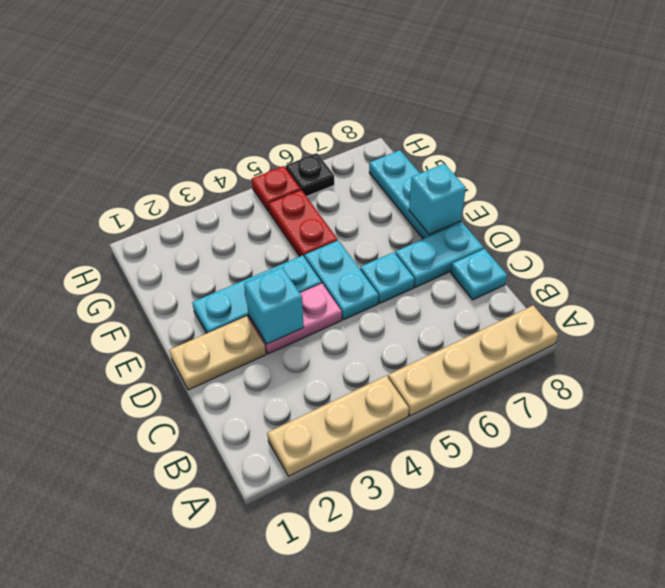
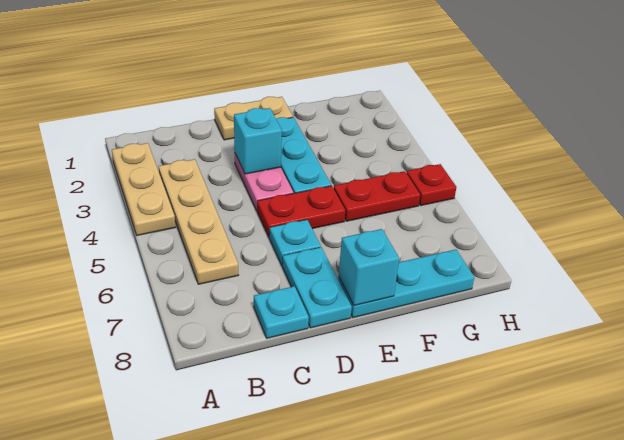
tan 1x4 plate [388,305,558,416] -> tan 1x4 plate moved to [159,159,238,284]
tan 1x2 plate [169,316,266,390] -> tan 1x2 plate turned to [214,97,293,140]
cyan 1x2 plate [305,240,378,320] -> red 1x2 plate [257,186,345,237]
black 1x1 plate [286,153,334,197] -> none

